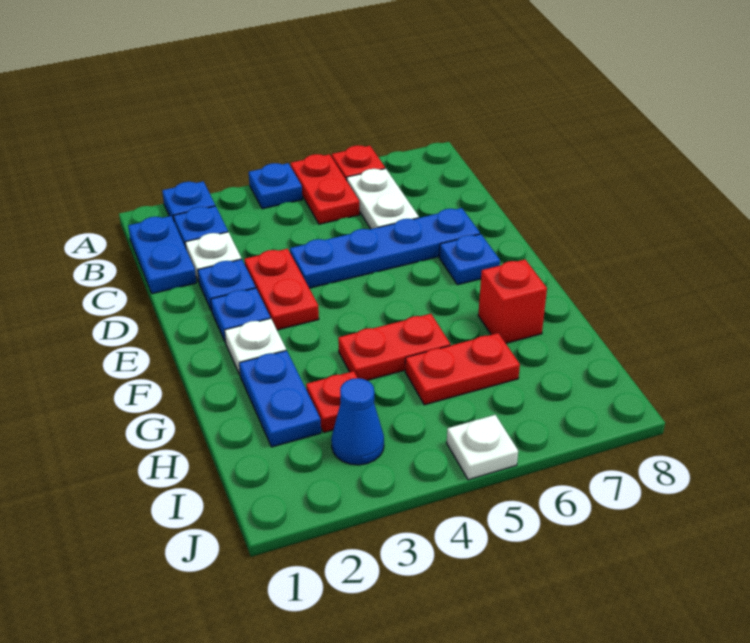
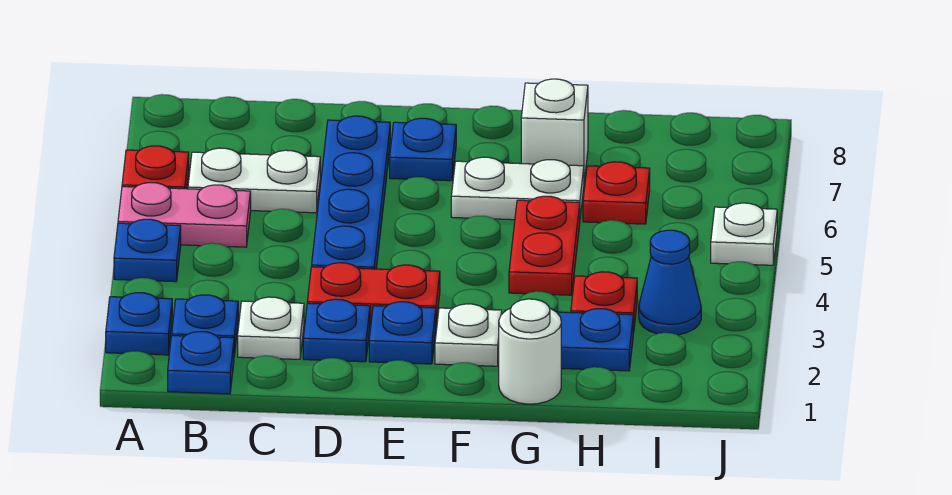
red 1x2 plate [291,154,360,224] -> pink 1x2 plate [118,183,251,247]
blue 1x2 plate [128,216,196,294] -> blue 1x1 plate [168,332,234,394]
none -> white 1x2 plate [451,157,584,220]
none -> white 1x1 round brick [499,299,561,404]
red 1x1 brick [478,259,547,343] -> white 1x1 brick [521,79,588,181]
red 1x2 plate [405,333,520,405] -> red 1x1 plate [583,162,650,224]

